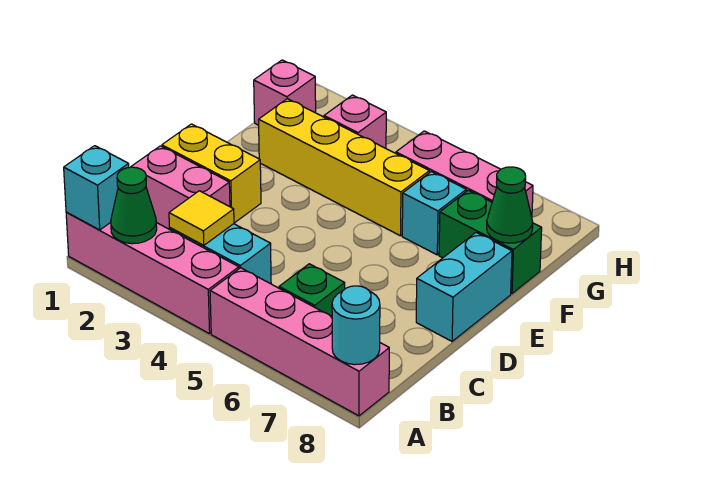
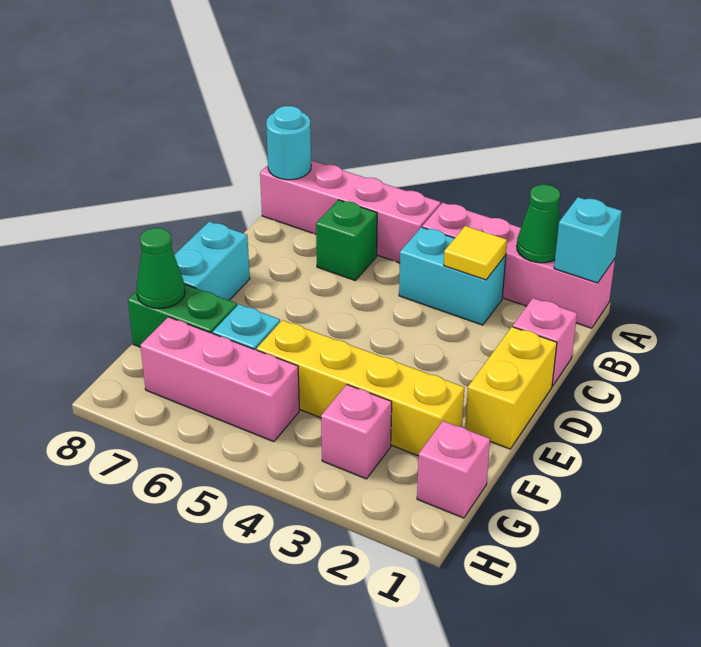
pink 1x2 brick [131,146,230,229] -> pink 1x1 brick [513,298,577,386]
yellow 1x2 brick [162,124,261,223] -> yellow 1x2 brick turned to [465,327,557,449]

